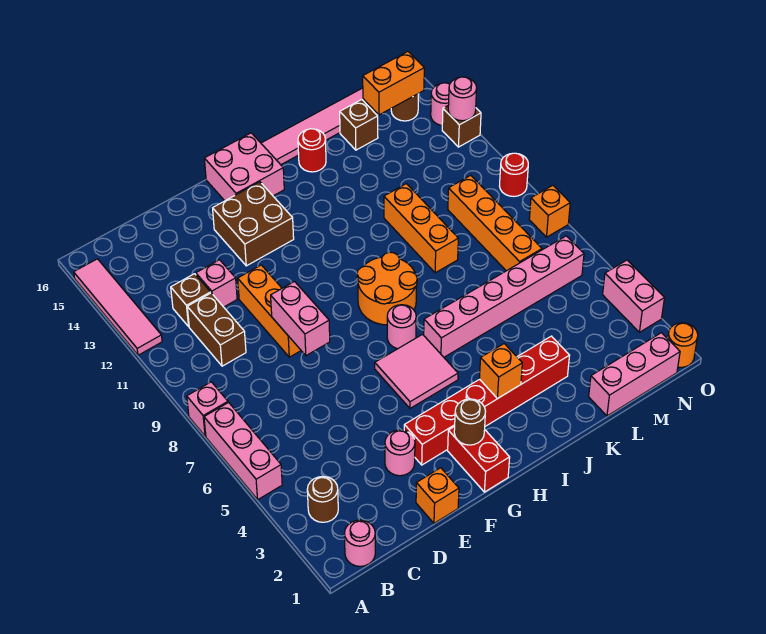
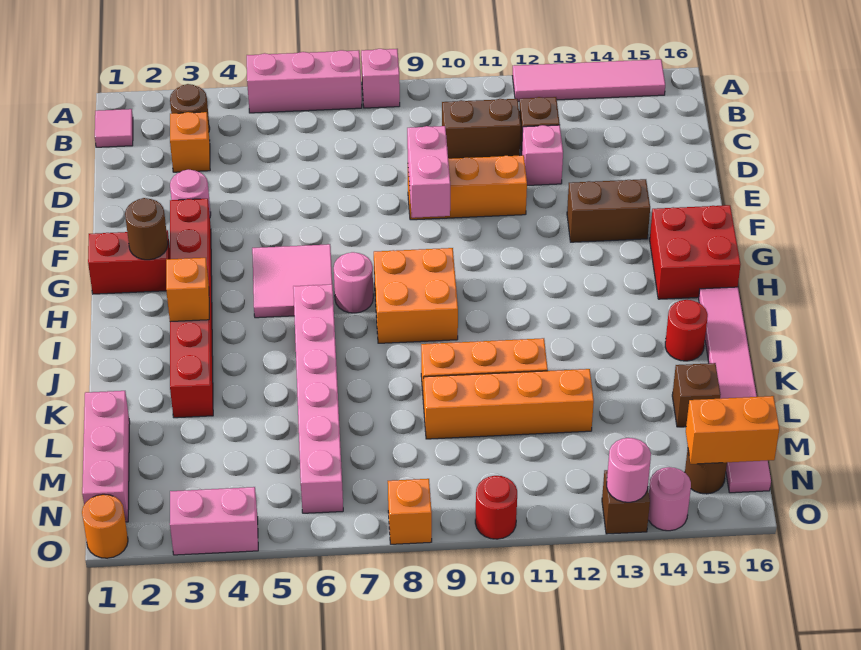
pink 1x1 round brick [344,520,375,566] -> pink 1x1 tile [95,109,133,147]
orange 1x1 brick [416,468,459,523] -> orange 1x1 brick moved to [170,112,210,172]
pink 1x2 brick [271,282,330,356] -> pink 1x2 brick turned to [407,126,450,218]
brown 2x2 brick [213,182,294,266] -> brown 1x2 brick [567,179,650,242]
pink 2x2 brick [204,133,284,201] -> red 2x2 brick [650,205,741,299]
orange 2x2 round brick [357,252,417,325] -> orange 2x2 brick [374,248,458,343]
orange 1x4 brick [448,175,542,271] -> orange 1x4 brick moved to [424,369,594,439]
orange 1x2 brick [363,52,424,115] -> orange 1x2 brick turned to [686,396,779,464]

